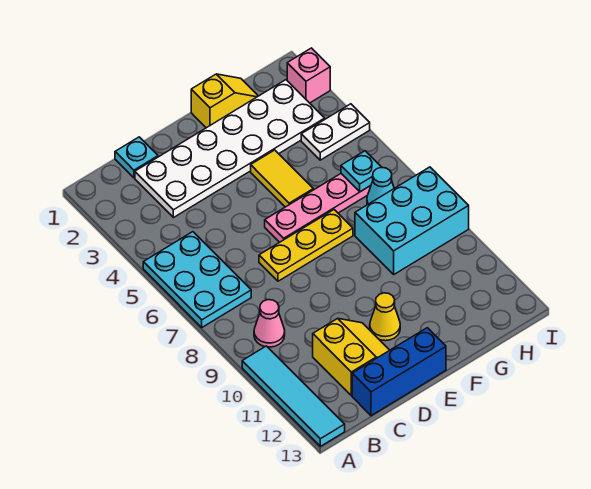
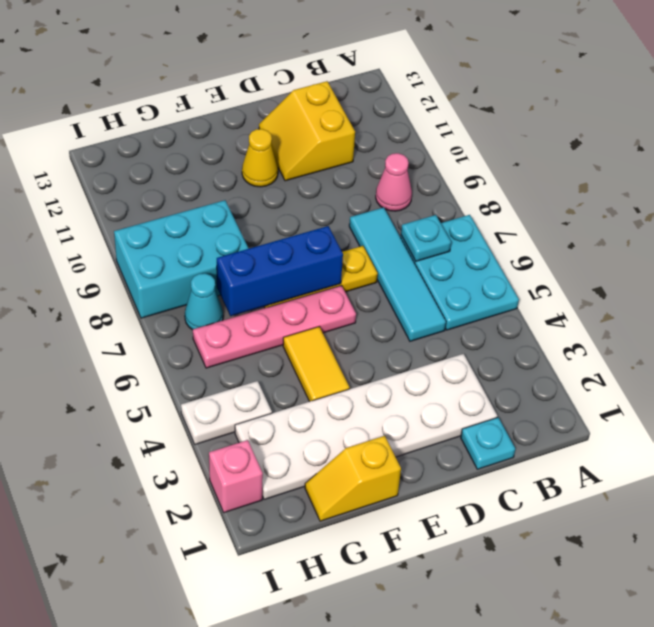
cyan 1x4 tile [242,346,345,446] -> cyan 1x4 tile moved to [349,207,446,341]
blue 1x3 brick [352,328,446,416] -> blue 1x3 brick moved to [217,226,343,316]
cyan 1x1 plate [341,151,382,192] -> cyan 1x1 plate moved to [401,215,451,261]

